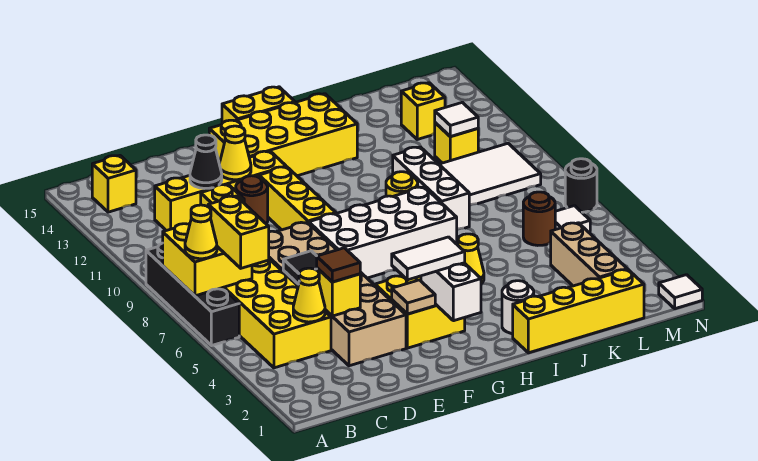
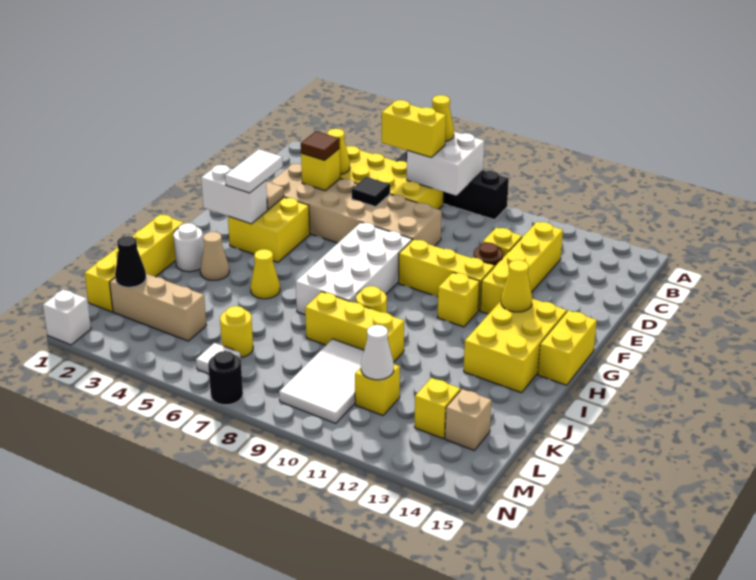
yellow 2x2 brick [163,224,252,296] -> white 2x2 brick [407,132,484,196]
yellow 1x1 brick [92,156,136,212] -> yellow 1x1 brick moved to [437,272,480,327]
black 1x1 cone [190,135,222,189] -> black 1x1 cone moved to [115,236,146,287]
yellow 1x1 cone [219,126,251,180] -> yellow 1x1 cone moved to [501,260,532,312]
yellow 2x4 brick [209,94,357,176] -> yellow 2x3 brick [464,299,567,393]
none -> tan 1x1 cone [200,232,229,280]
white 1x3 brick [393,147,469,230] -> yellow 1x3 brick [305,292,404,362]
brown 1x1 round brick [523,192,555,245] -> yellow 1x1 round brick [220,306,253,358]
white 1x1 tile [435,102,478,137] -> white 1x1 cone [361,325,394,380]
none -> tan 1x1 brick [445,389,492,450]
white 1x1 tile [659,275,702,309] -> white 1x1 brick [43,289,91,345]

